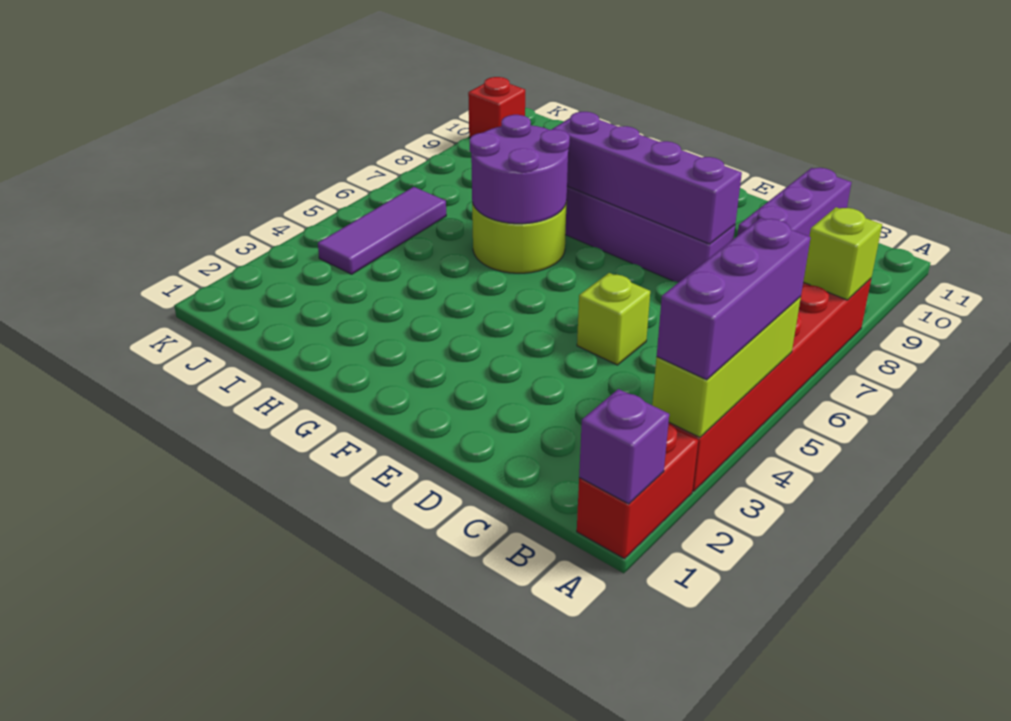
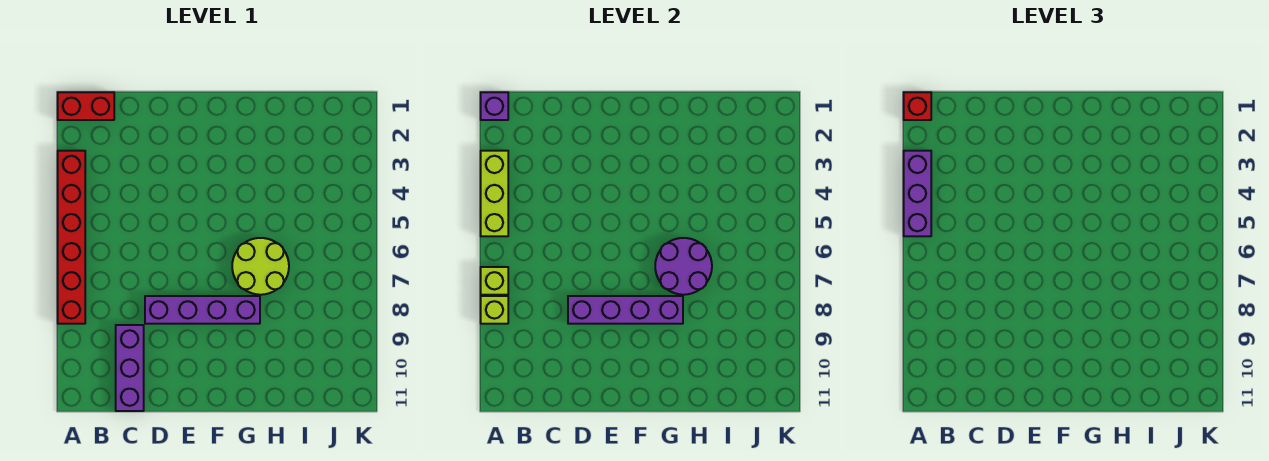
red 1x2 brick [577,424,698,559] -> red 1x2 brick turned to [58,92,114,120]
lime 1x1 brick [577,273,650,365] -> lime 1x1 brick moved to [481,267,508,295]
purple 1x3 tile [318,187,446,274] -> none
red 1x1 brick [468,77,525,137] -> red 1x1 brick moved to [904,92,931,120]

